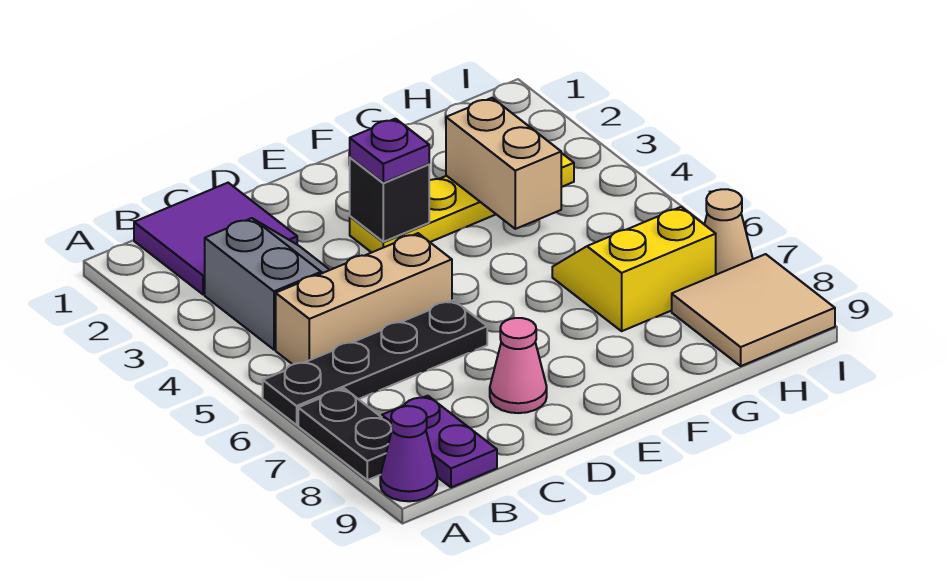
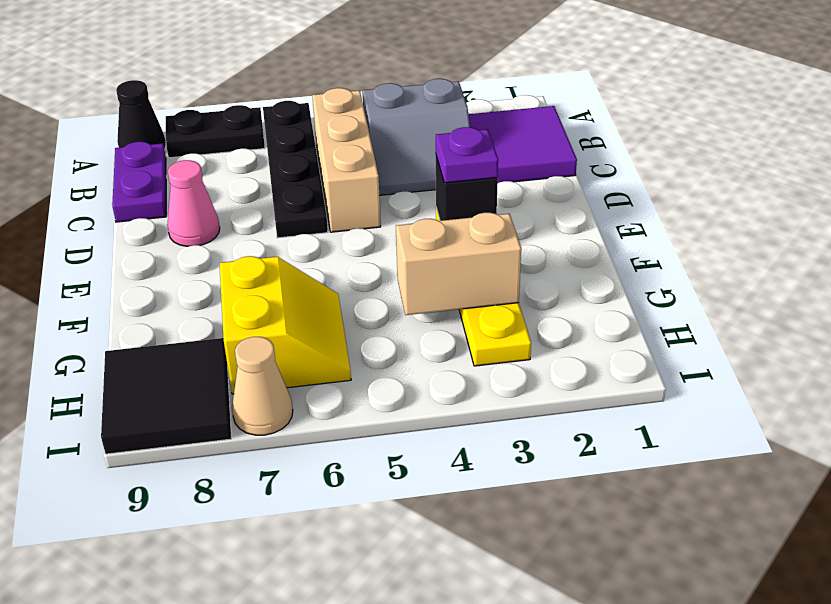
purple 1x1 cone [380,406,437,501] -> black 1x1 cone [116,80,166,150]
purple 1x2 plate [382,396,497,487] -> purple 1x2 plate turned to [112,142,166,222]
tan 2x2 tile [672,254,835,366] -> black 2x2 tile [101,338,231,454]

